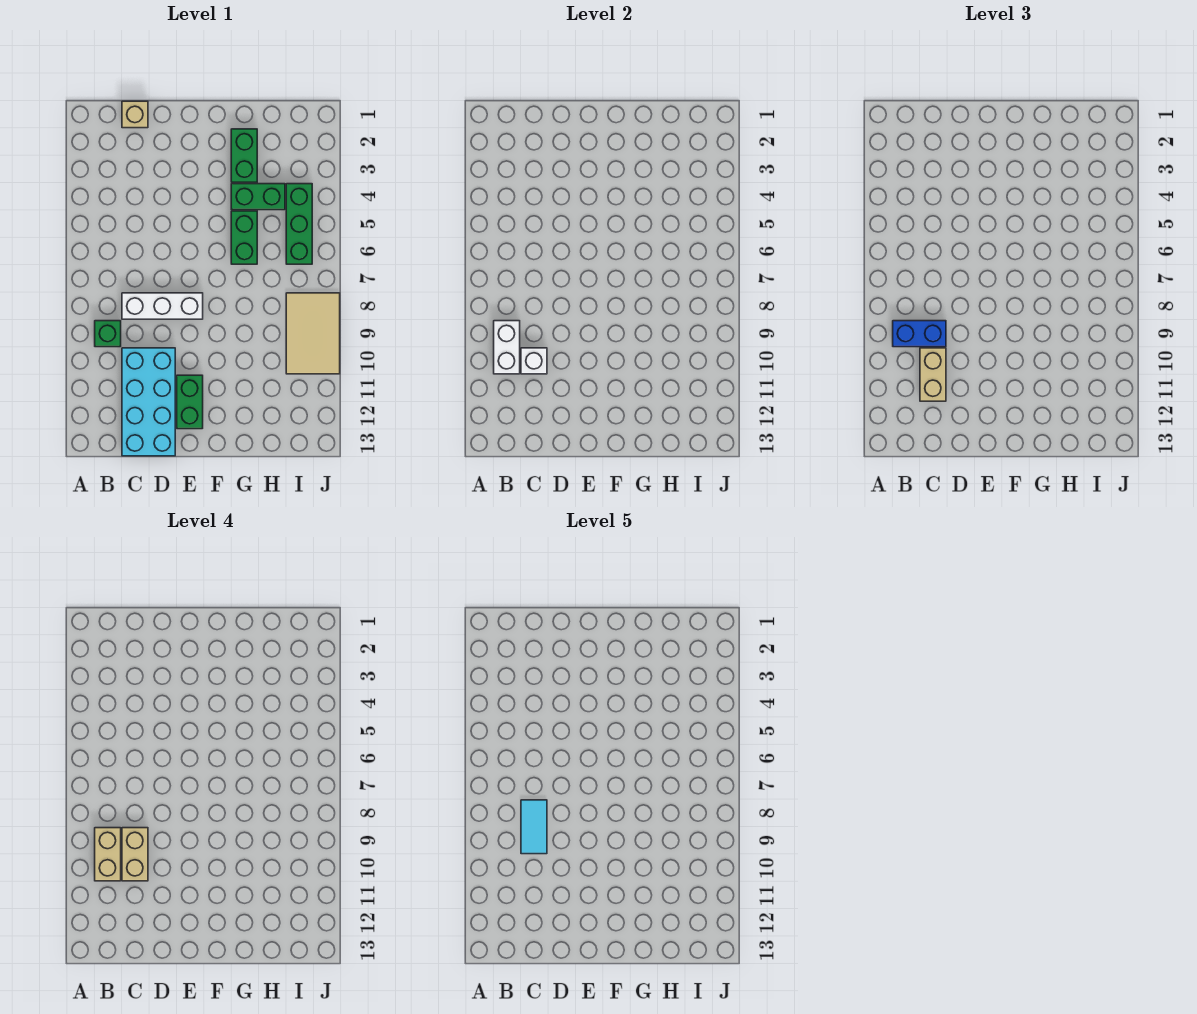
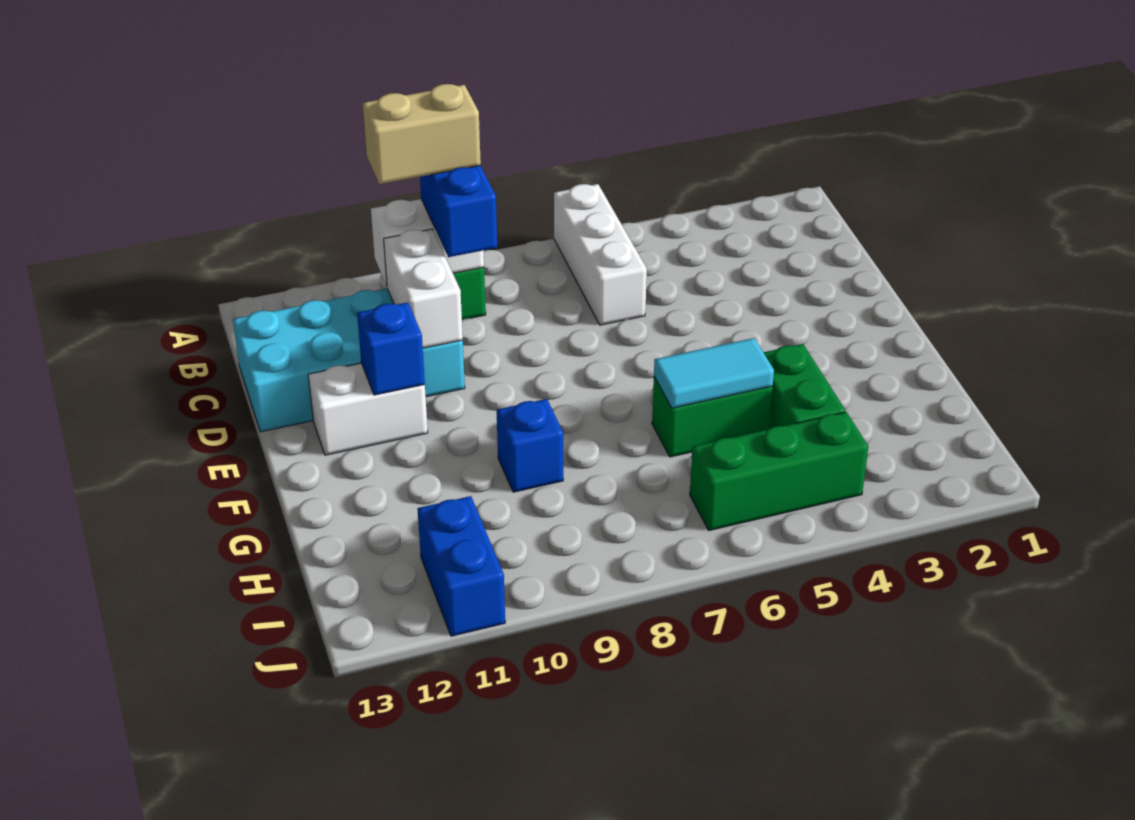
tan 1x1 brick [122,101,148,128] -> none
white 1x3 brick [122,293,203,319] -> white 1x3 brick moved to [554,184,647,325]
cyan 1x2 tile [521,800,547,854] -> cyan 1x2 tile moved to [654,338,774,408]
tan 1x2 brick [122,828,148,881] -> none
white 1x1 brick [521,348,547,374] -> white 1x2 brick [384,229,463,348]
tan 1x2 brick [920,348,946,401] -> none
green 1x2 brick [177,375,203,429] -> white 1x2 brick [308,363,428,455]
none -> blue 1x1 brick [357,302,425,395]
green 1x2 brick [231,129,257,182] -> none
none -> blue 1x1 brick [497,399,563,492]
tan 2x3 tile [286,293,340,374] -> none
none -> blue 1x2 brick [417,496,505,636]

